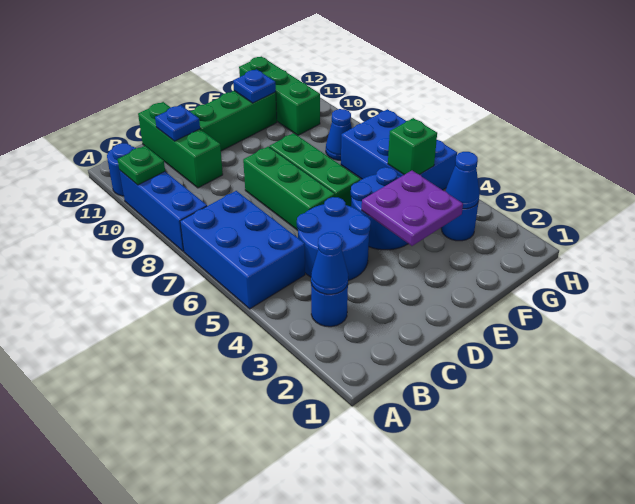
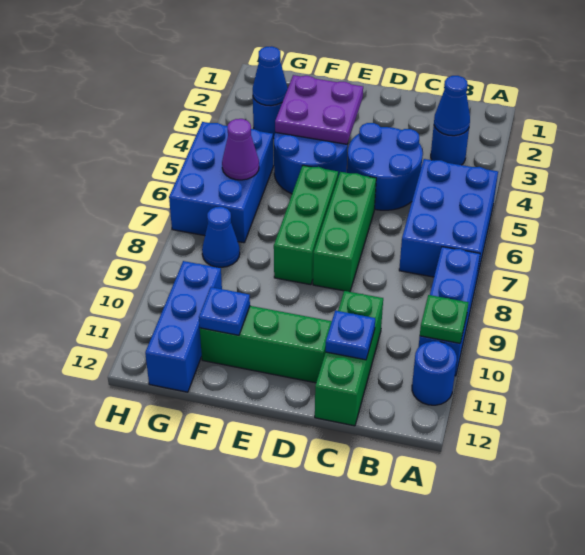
green 1x1 brick [388,118,437,175] -> none
none -> purple 1x1 cone [222,119,259,180]
green 1x3 brick [239,56,320,135] -> blue 1x3 brick [145,261,222,392]

